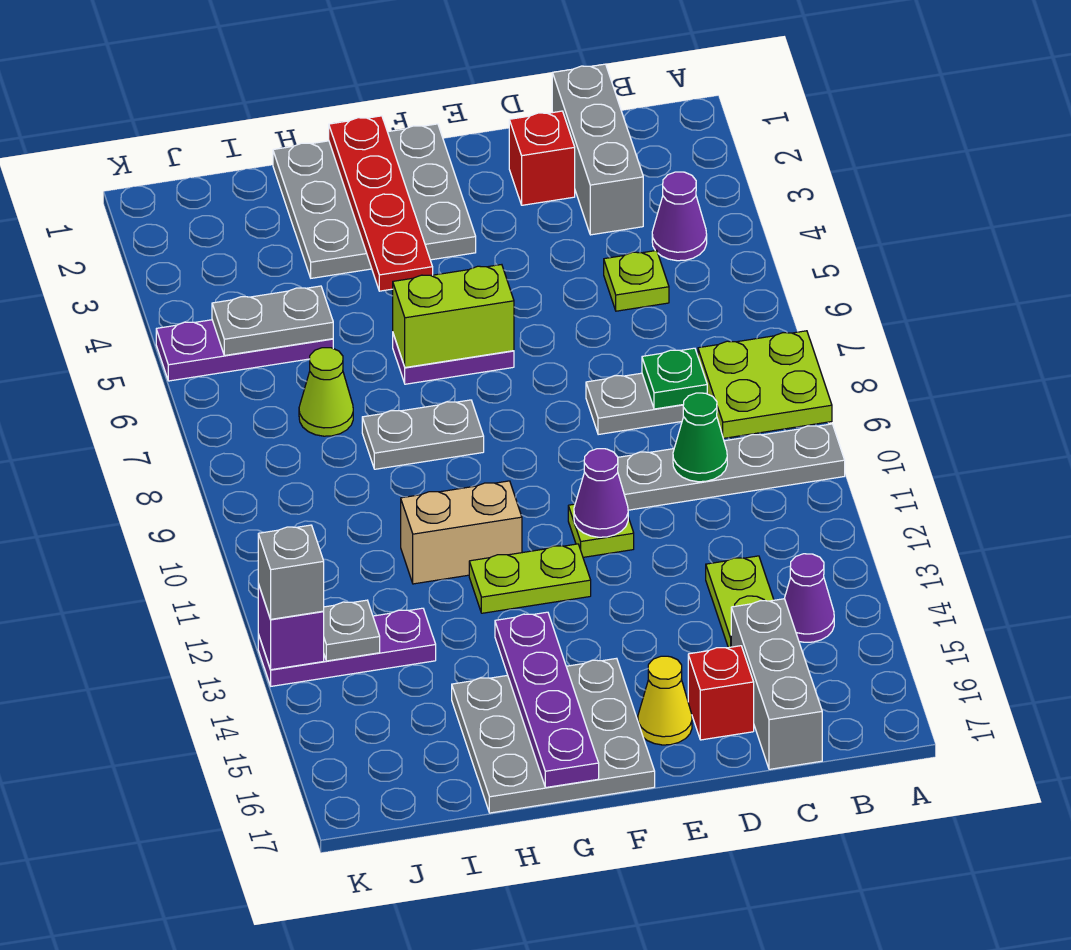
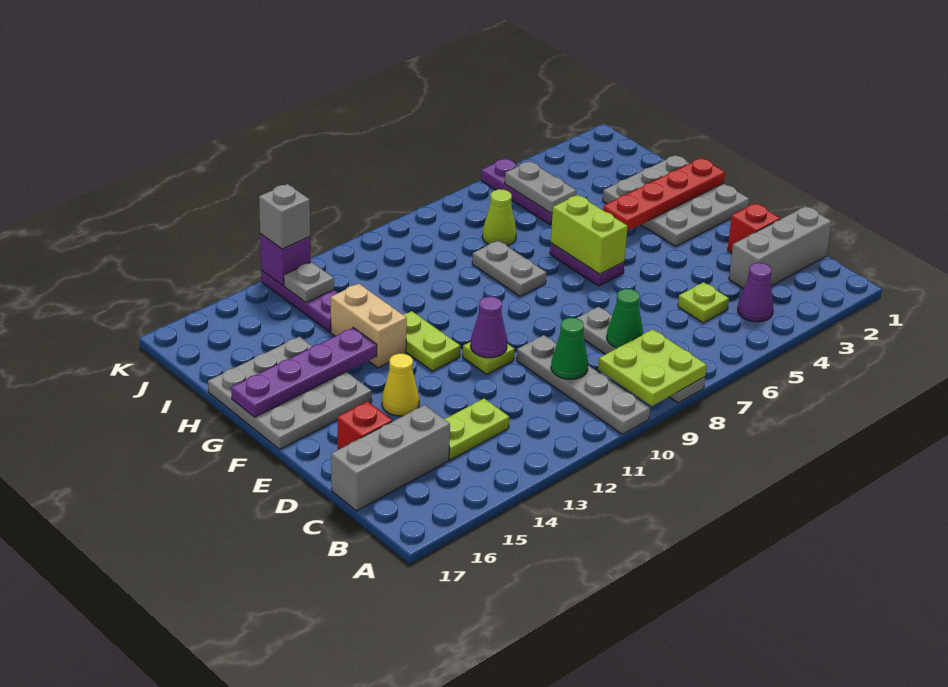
purple 1x1 cone [784,554,834,642] -> none
green 1x1 plate [642,348,707,409] -> green 1x1 cone [607,289,643,348]
yellow 1x1 cone [638,656,692,745] -> yellow 1x1 cone moved to [382,354,419,416]
tan 1x2 brick [401,481,522,584] -> tan 1x2 brick moved to [331,284,407,368]

